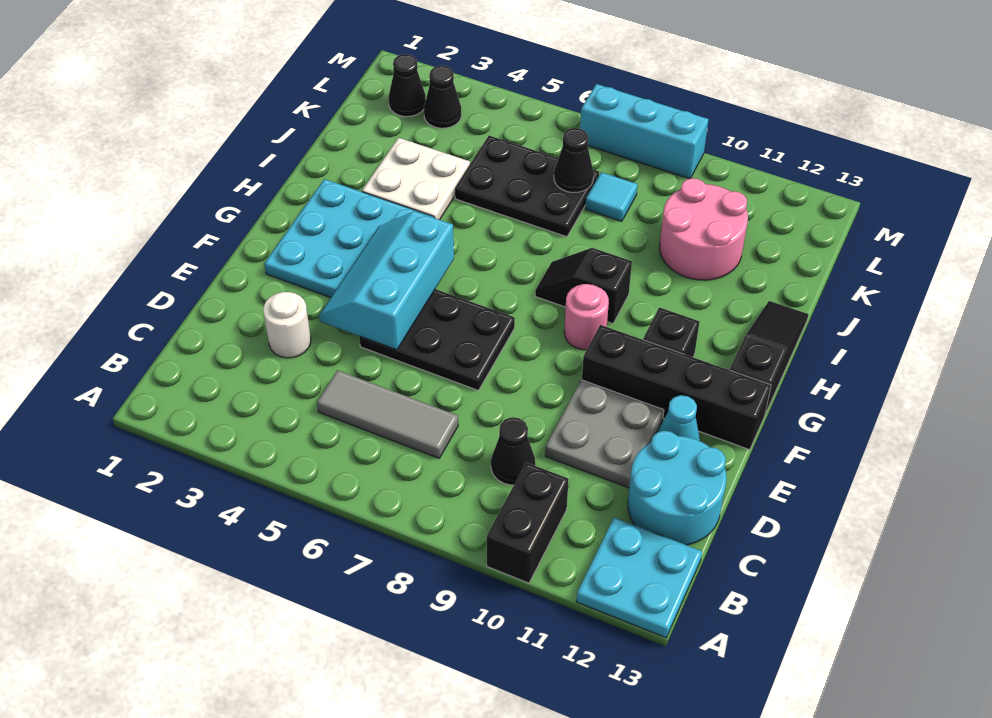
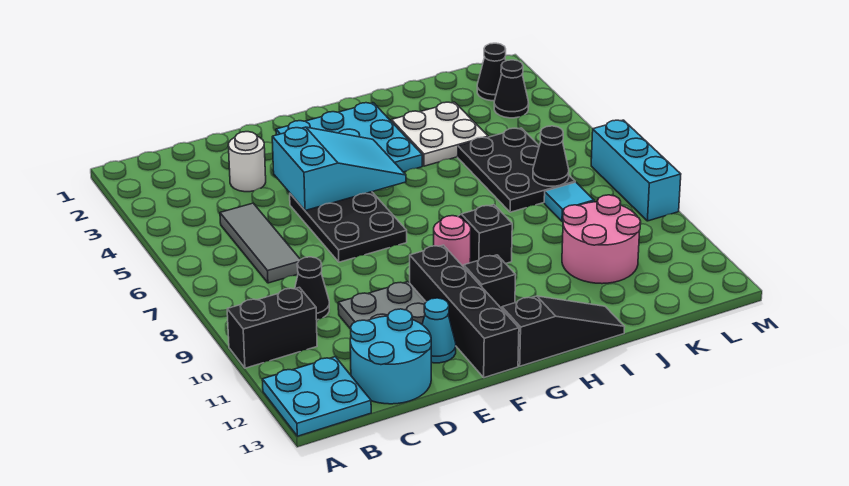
cyan 2x3 slope [319,211,454,350] -> cyan 2x3 slope turned to [272,127,406,211]

